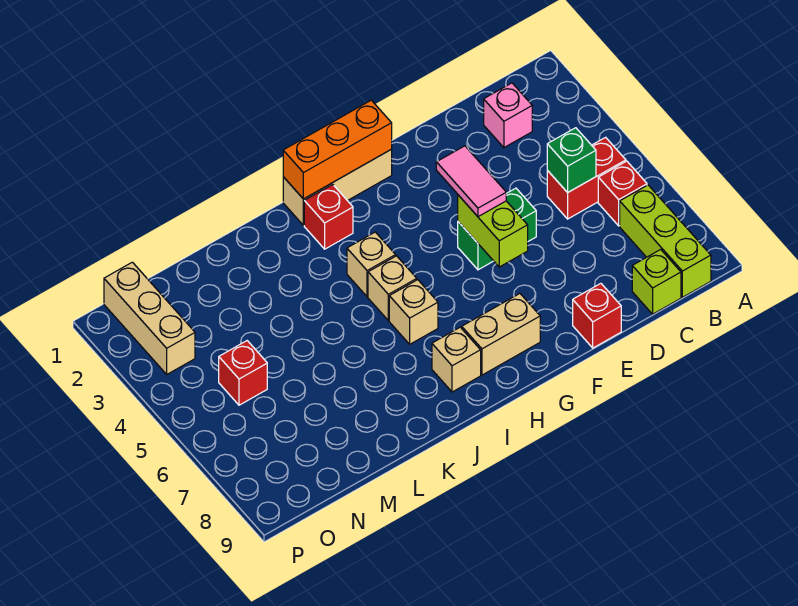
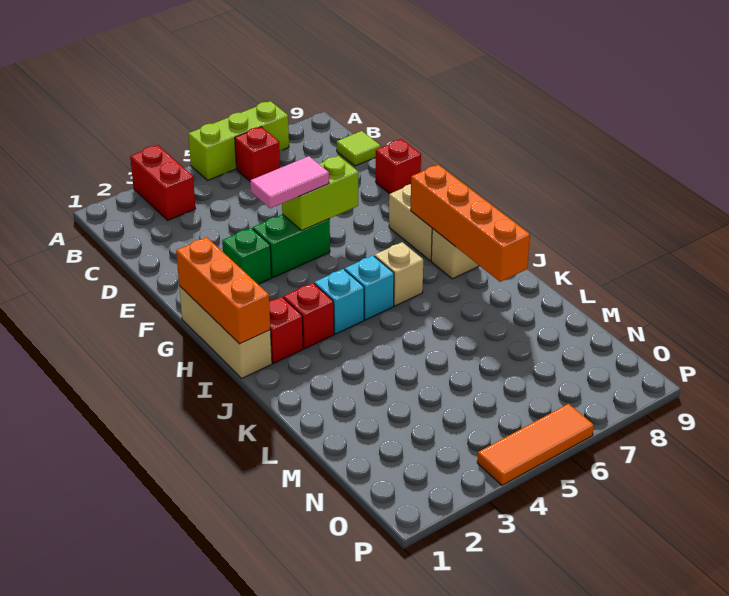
red 1x2 brick [547,137,626,219] -> red 1x2 brick moved to [130,145,196,220]
lime 1x3 brick [620,185,711,297] -> lime 1x3 brick moved to [188,101,289,180]
pink 1x1 brick [484,83,532,147] -> none
green 1x1 brick [547,128,596,193] -> green 1x1 brick moved to [222,228,272,284]
lime 1x1 brick [632,250,681,314] -> lime 1x1 tile [337,131,380,166]
green 1x2 brick [458,188,536,270] -> green 1x2 brick turned to [253,214,330,277]
none -> orange 1x4 brick [411,165,530,282]
tan 1x1 brick [347,232,396,297] -> cyan 1x1 brick [314,269,364,334]
tan 1x1 brick [368,256,417,321] -> cyan 1x1 brick [345,256,394,320]
red 1x1 brick [219,341,267,405] -> red 1x1 brick moved to [283,283,334,348]
tan 1x3 brick [104,262,195,374] -> none
none -> orange 1x3 tile [477,404,594,485]

